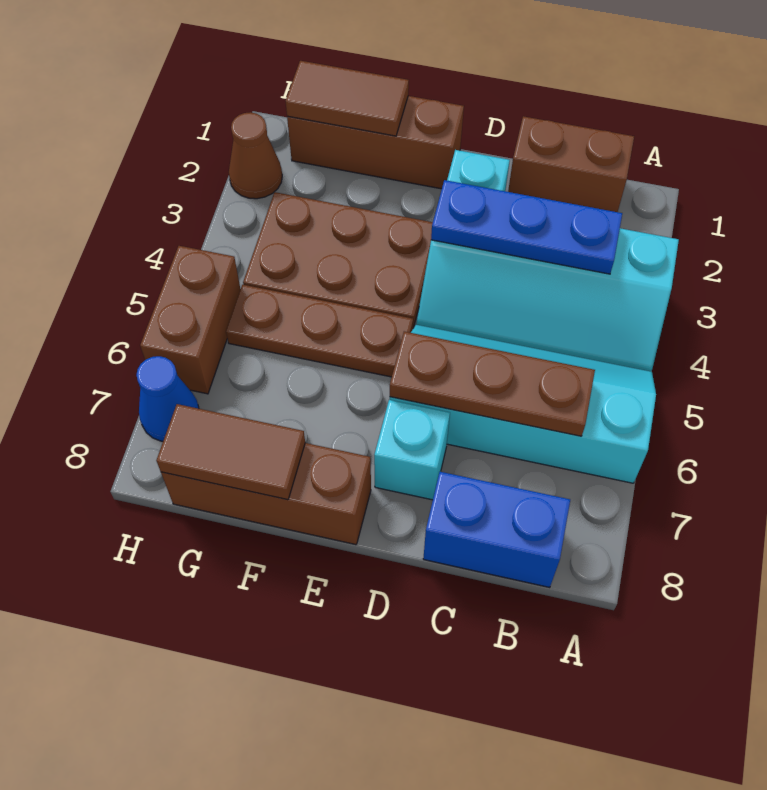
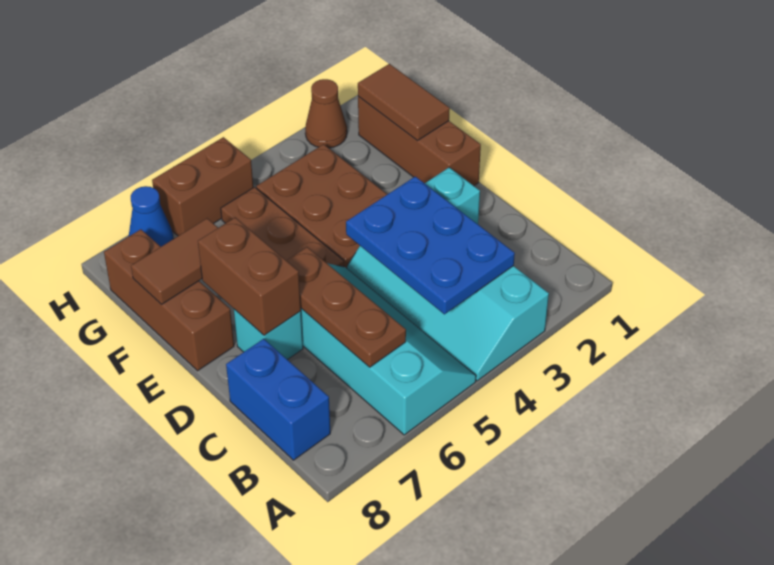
brown 1x2 brick [508,116,634,212] -> brown 1x2 brick moved to [198,218,301,335]
blue 1x3 plate [431,180,622,274] -> blue 2x3 plate [346,176,515,314]
brown 1x2 tile [156,404,305,500] -> brown 1x2 tile turned to [131,218,218,304]

